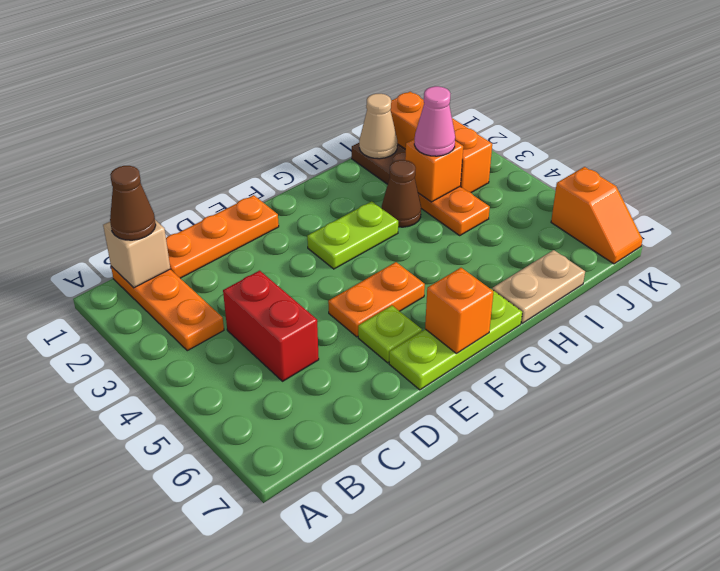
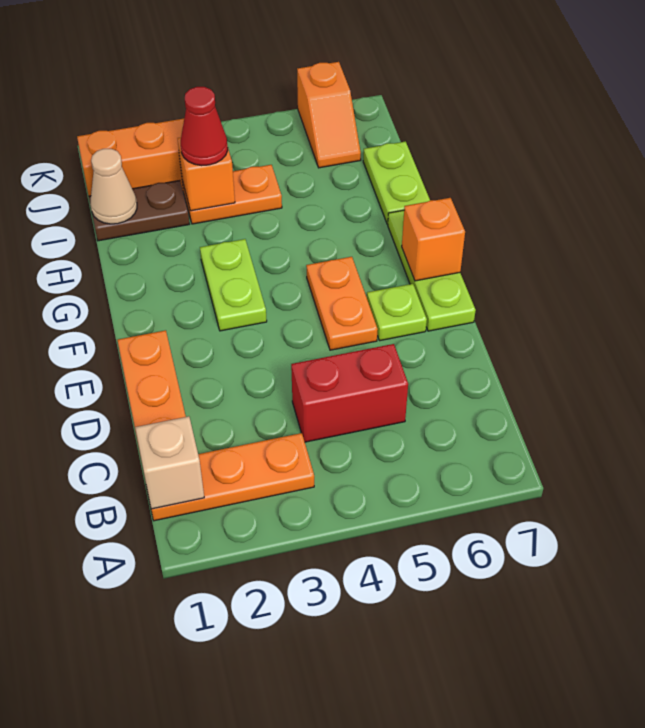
brown 1x1 cone [110,166,156,240] -> none
brown 1x1 cone [382,160,421,227] -> none
tan 1x2 plate [492,250,585,323] -> lime 1x2 plate [363,141,430,224]
pink 1x1 cone [414,86,455,156] -> red 1x1 cone [181,87,228,166]
orange 1x2 slope [551,167,643,264] -> orange 1x2 slope turned to [297,62,361,168]

